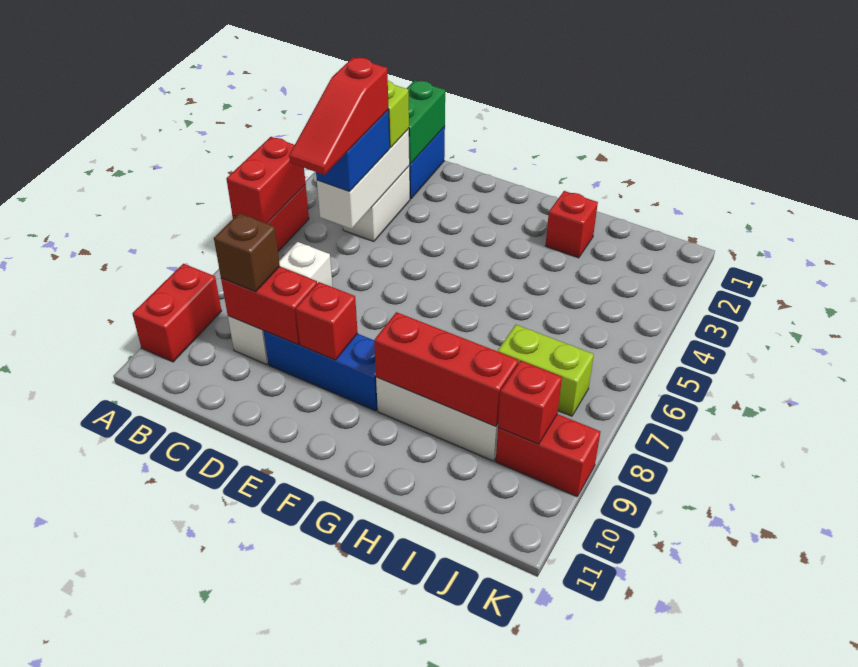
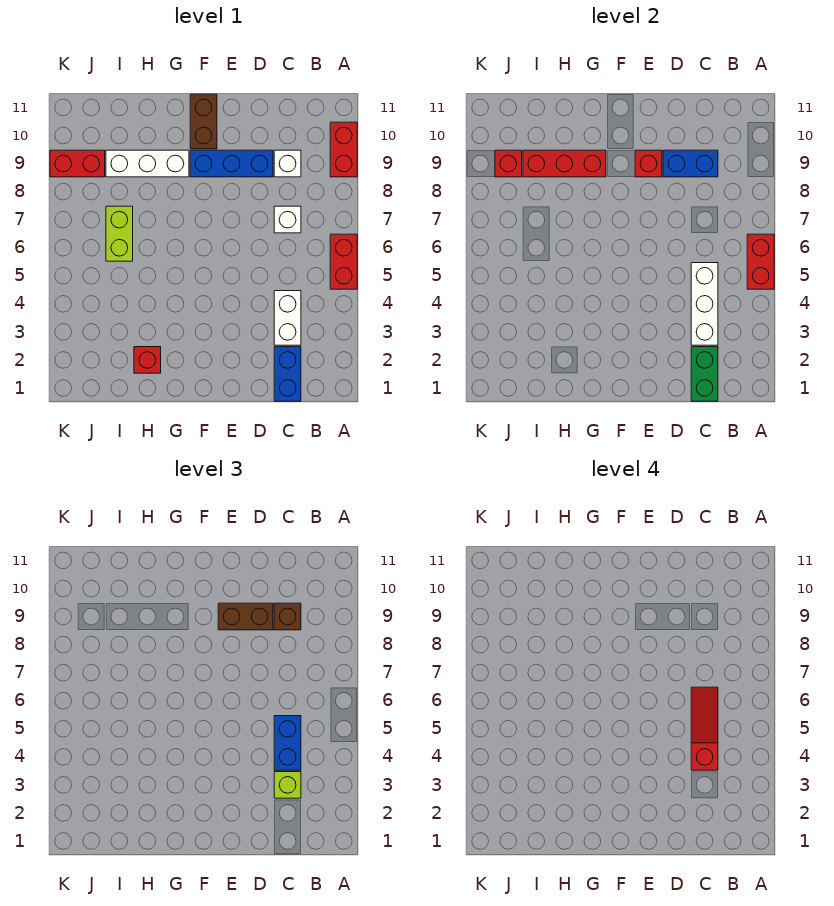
red 1x2 brick [221,267,317,344] -> blue 1x2 brick [663,150,718,177]
none -> brown 1x2 brick [218,603,273,630]
none -> brown 1x2 brick [190,94,217,149]
lime 1x2 brick [497,325,594,416] -> lime 1x2 brick turned to [106,206,133,261]

